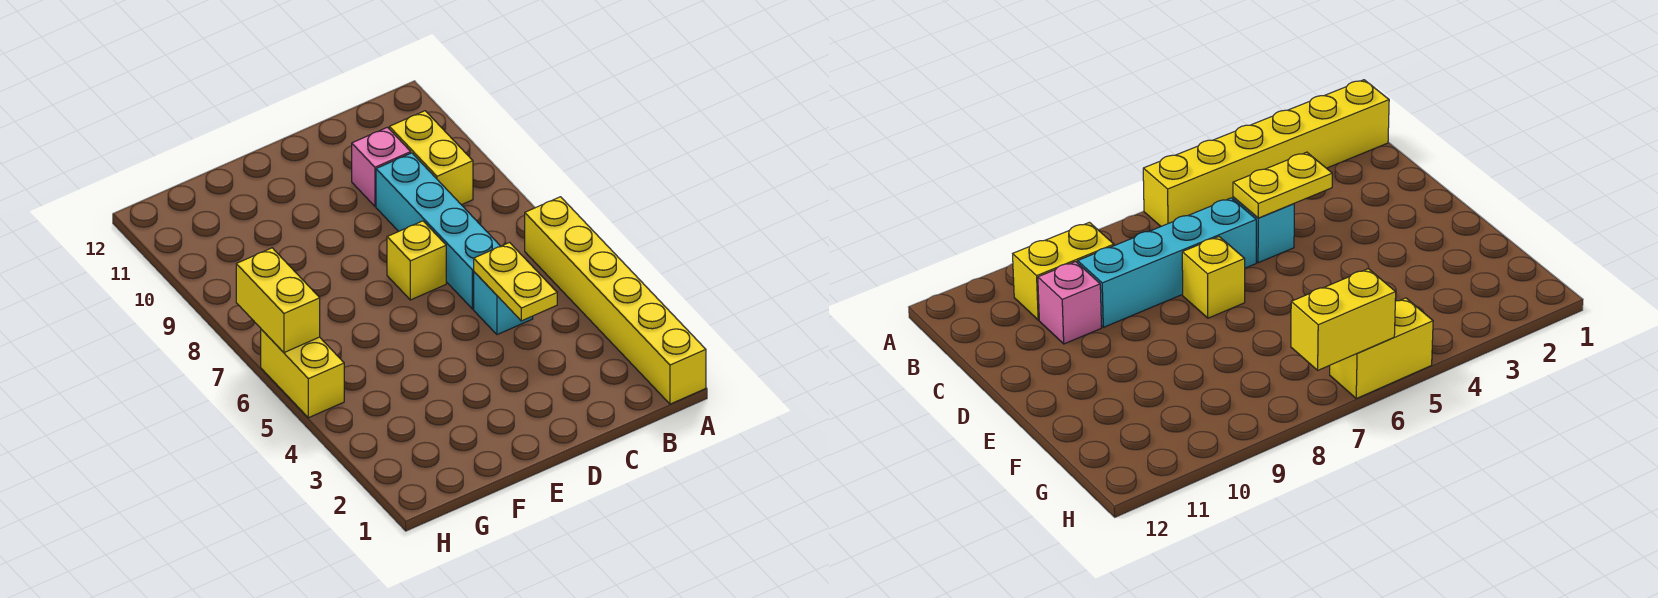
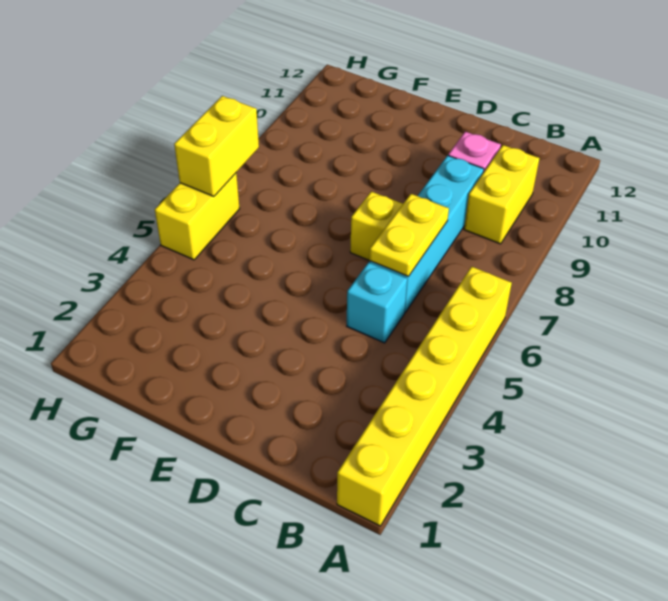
yellow 1x2 plate [474,243,557,321] -> yellow 1x2 plate moved to [369,194,449,276]

